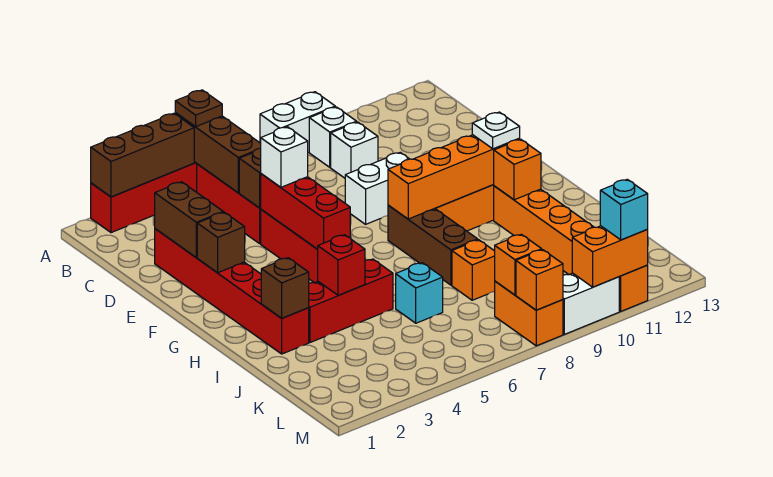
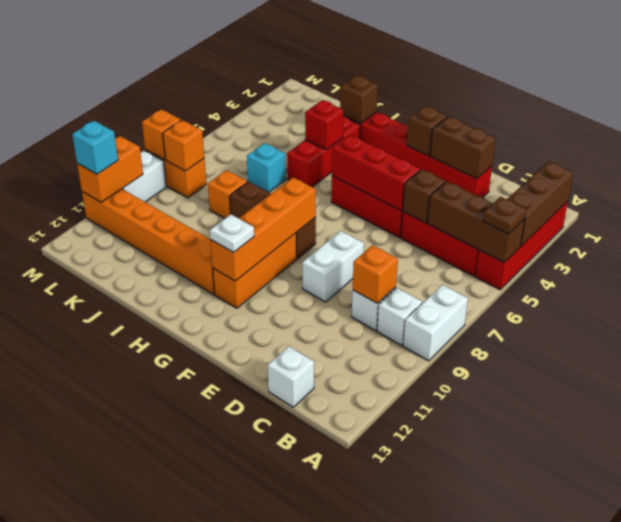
white 1x1 brick [261,127,308,187] -> white 1x1 brick moved to [268,346,314,407]
orange 1x1 brick [493,139,541,200] -> orange 1x1 brick moved to [353,245,398,303]

